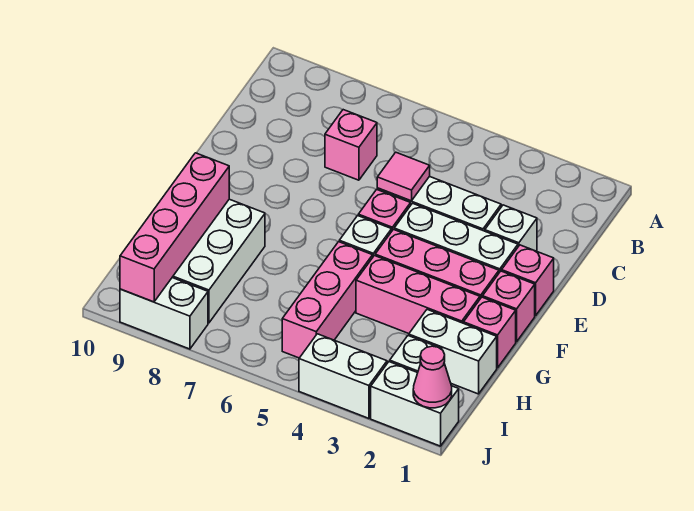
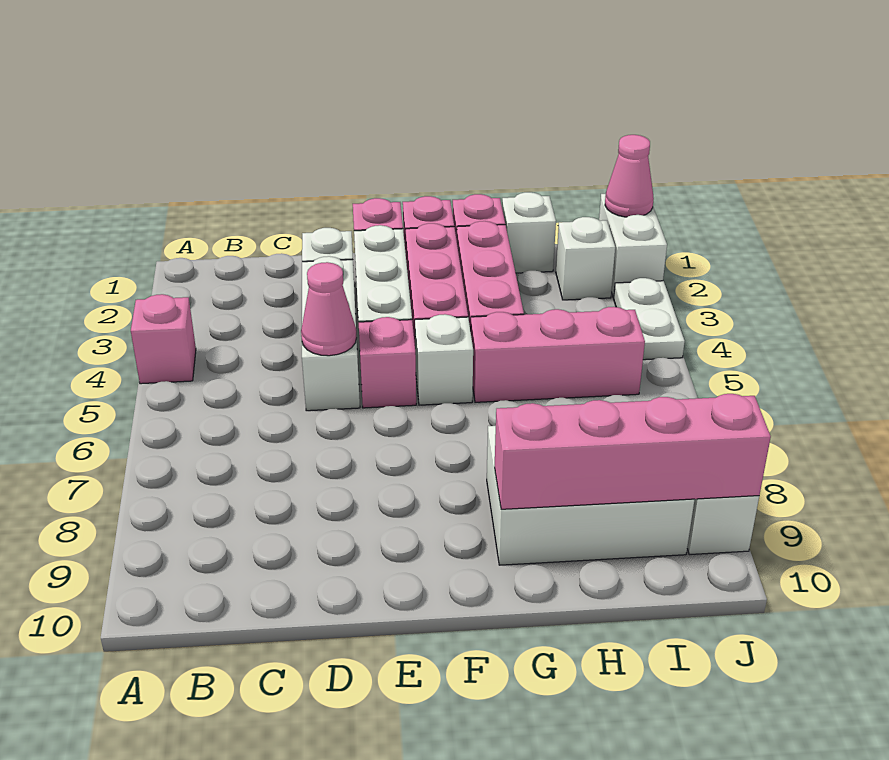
pink 1x1 brick [325,110,377,180] -> pink 1x1 brick moved to [131,294,196,384]
pink 1x1 tile [377,152,430,201] -> pink 1x1 cone [301,262,357,356]
white 1x2 brick [409,310,497,394] -> white 1x1 brick [502,192,556,273]
white 1x2 brick [299,334,387,418] -> white 1x2 plate [613,278,685,360]

